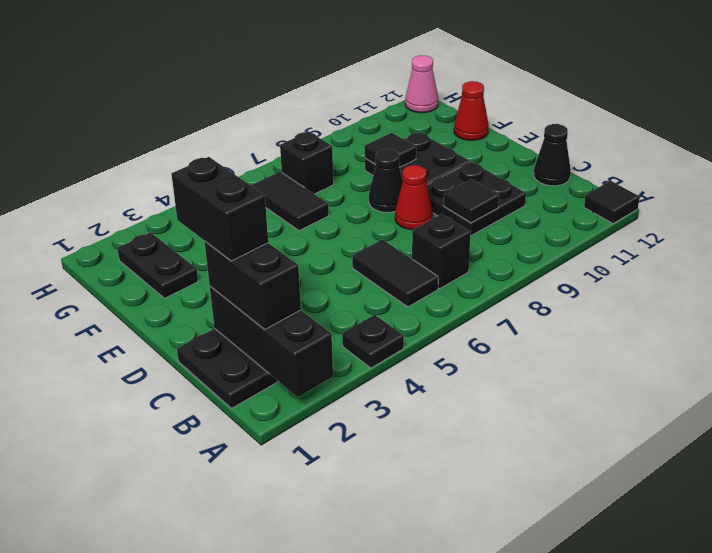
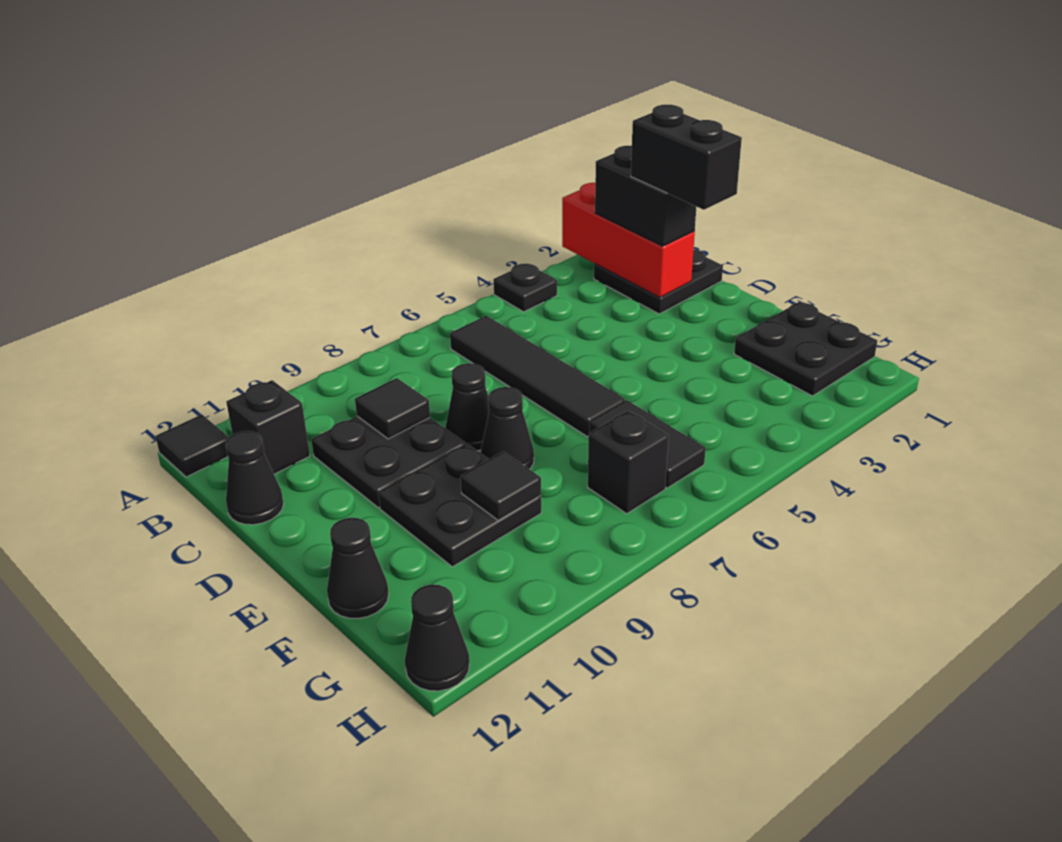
black 1x3 brick [210,286,333,397] -> red 1x3 brick [562,183,695,297]
black 1x2 tile [352,240,438,307] -> black 1x4 tile [450,316,625,437]
black 1x1 brick [412,214,471,289] -> black 1x1 brick moved to [226,380,310,474]
red 1x1 cone [395,165,433,230] -> black 1x1 cone [445,363,489,451]
black 1x2 plate [117,232,198,298] -> black 2x2 plate [734,302,877,396]
red 1x1 cone [454,81,489,140] -> black 1x1 cone [327,518,389,618]
pink 1x1 cone [405,56,438,113] -> black 1x1 cone [405,584,469,691]

